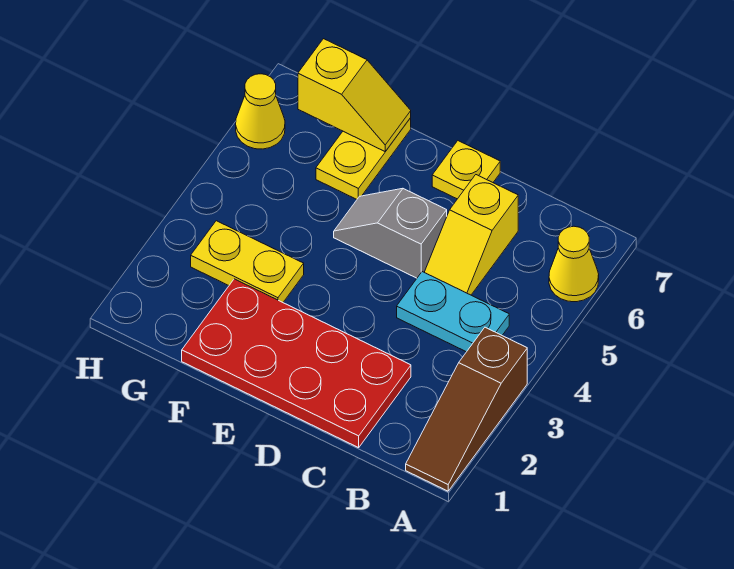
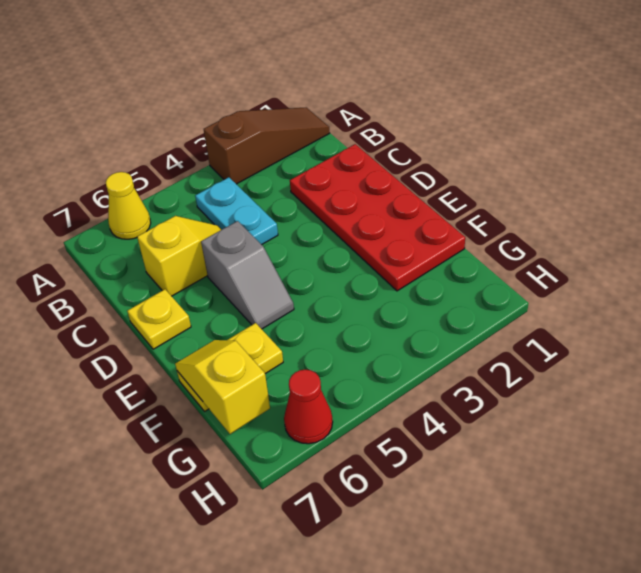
yellow 1x2 plate [191,221,304,302] -> none
yellow 1x1 cone [236,74,285,149] -> red 1x1 cone [284,370,333,444]

